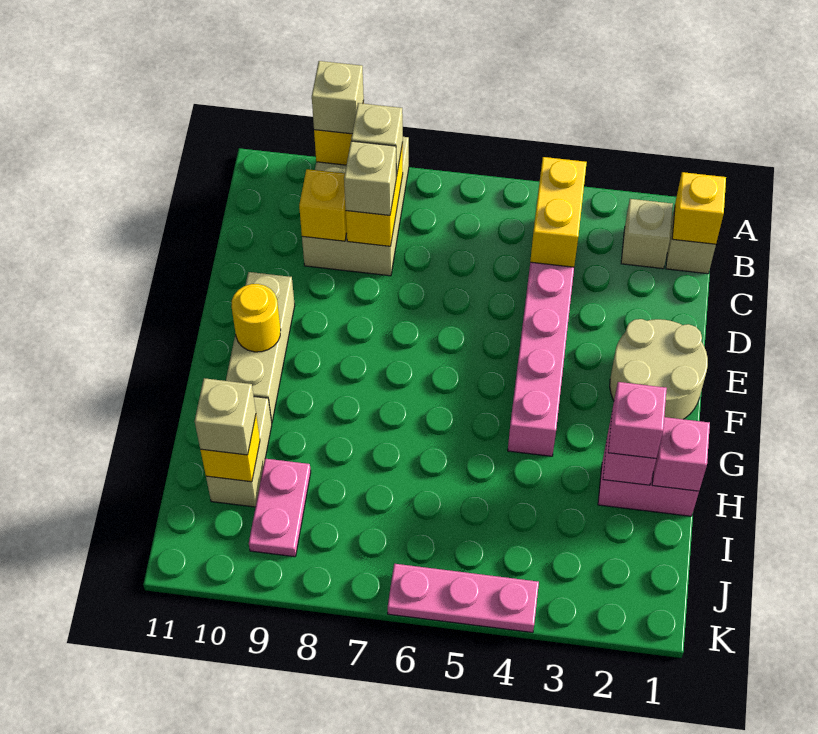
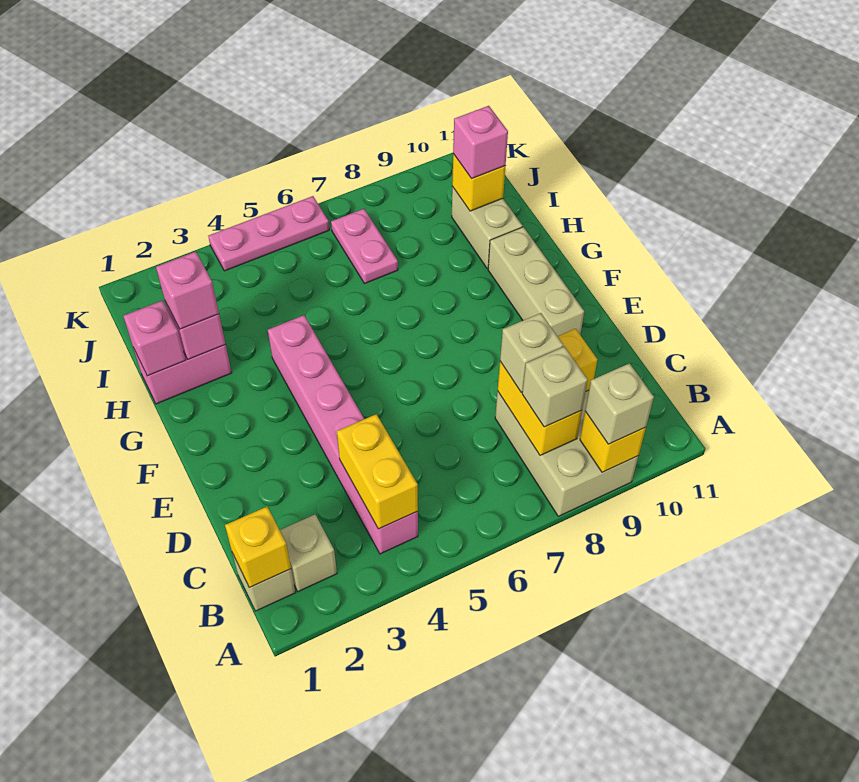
tan 2x2 round brick [610,319,708,419] -> none
yellow 1x1 round brick [231,284,281,352] -> none
pink 1x2 plate [249,459,311,557] -> pink 1x2 plate moved to [331,209,398,284]
tan 1x1 brick [195,378,256,455] -> pink 1x1 brick [453,106,508,179]

